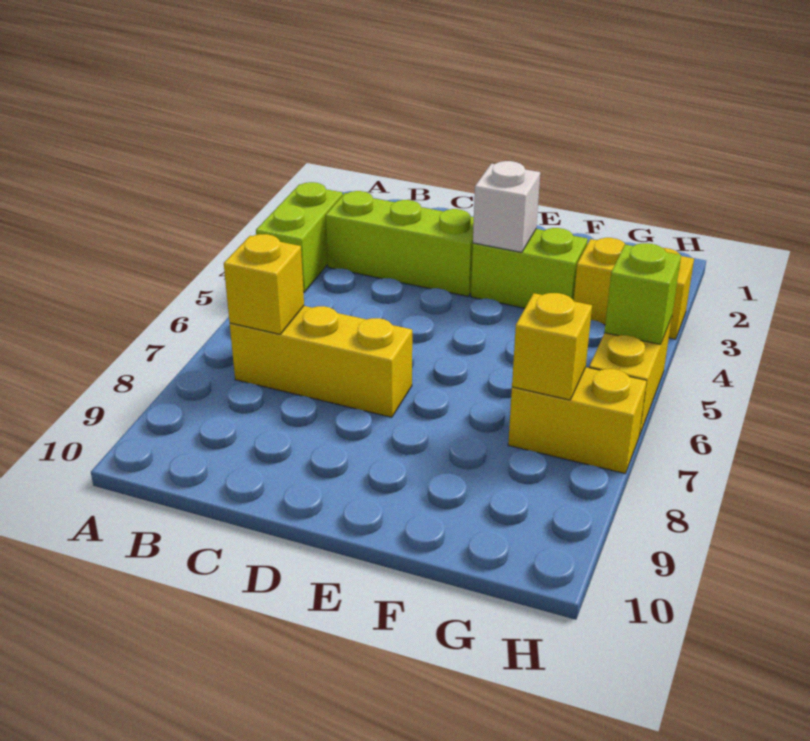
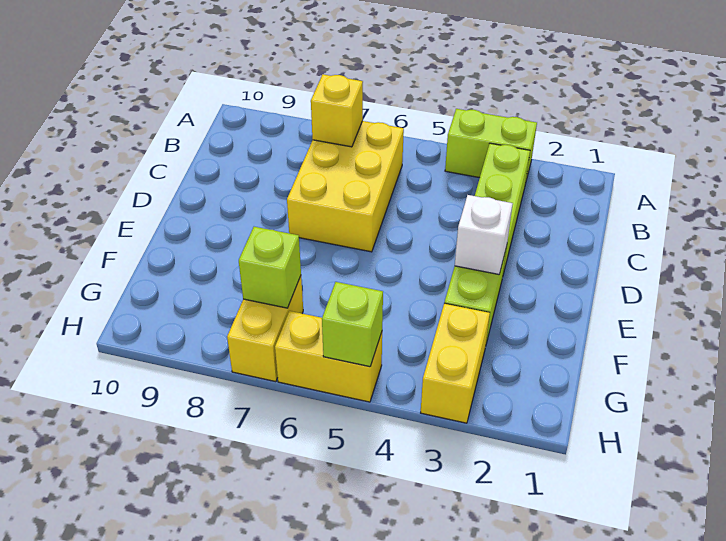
yellow 1x3 brick [230,306,412,417] -> yellow 2x3 brick [287,121,404,252]
yellow 1x1 brick [512,293,592,400] -> lime 1x1 brick [239,227,301,308]

